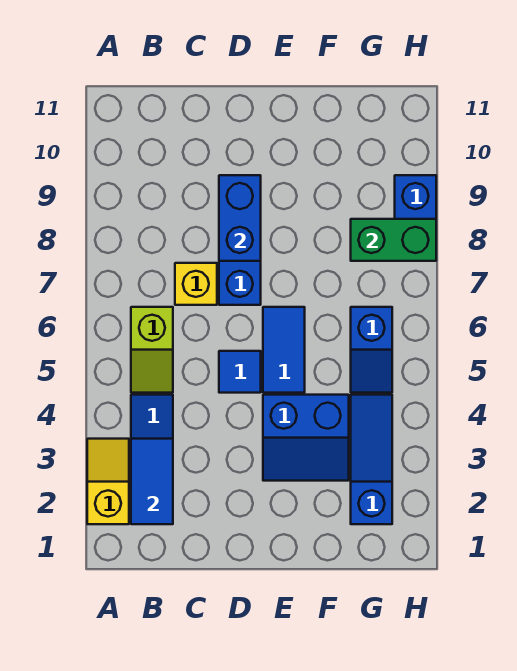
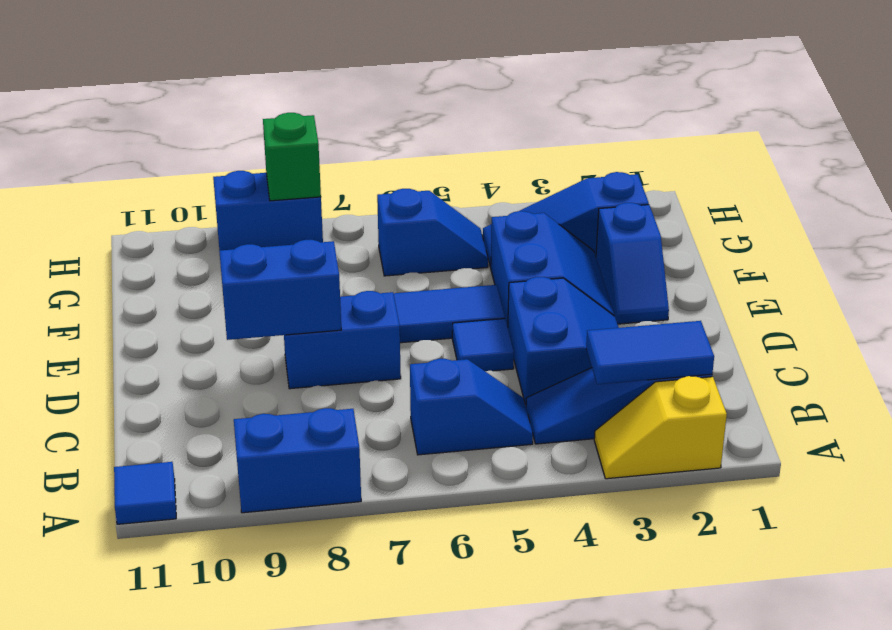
none -> blue 1x2 brick [234,408,361,513]
none -> blue 1x1 tile [114,462,176,524]
lime 1x2 slope [131,307,173,393] -> blue 1x2 slope [410,359,533,455]
none -> blue 2x2 slope [508,277,619,405]
yellow 1x1 brick [175,263,217,305] -> none
none -> blue 1x2 slope [596,203,669,324]
green 1x2 brick [351,219,436,261] -> green 1x1 brick [263,113,321,201]

